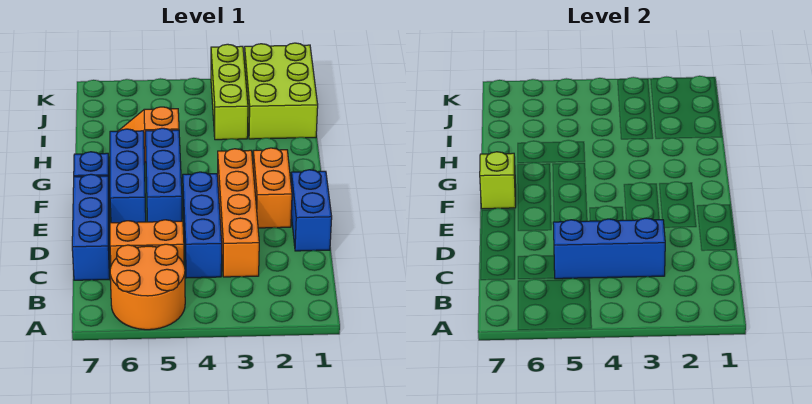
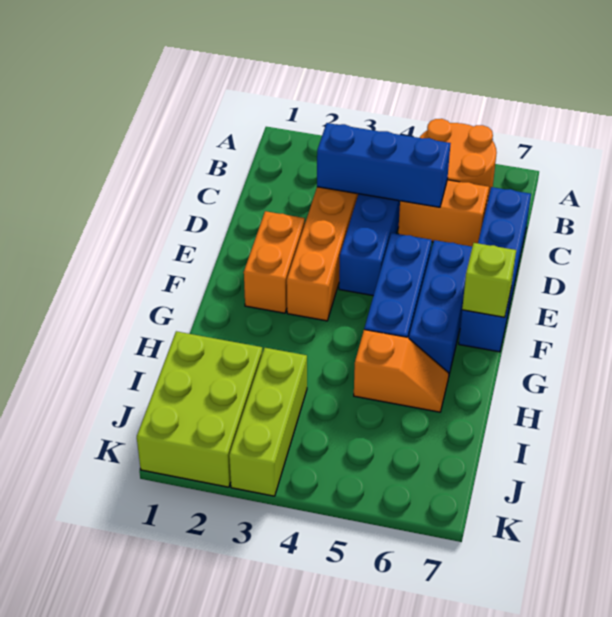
blue 1x2 brick [291,170,332,251] -> none

